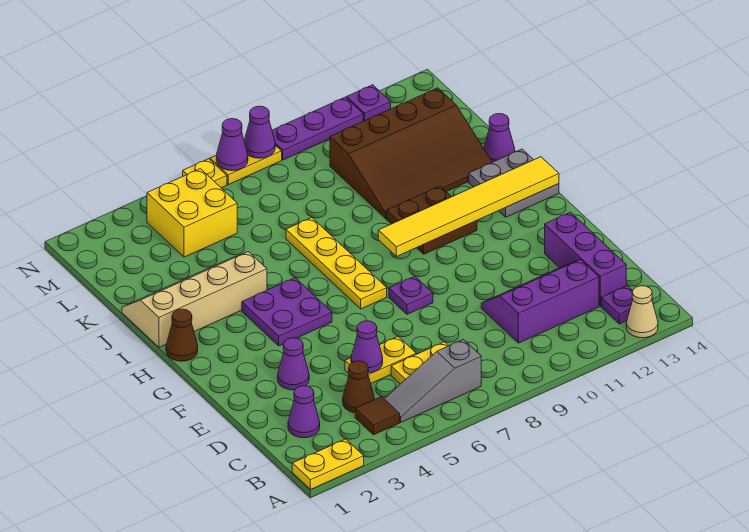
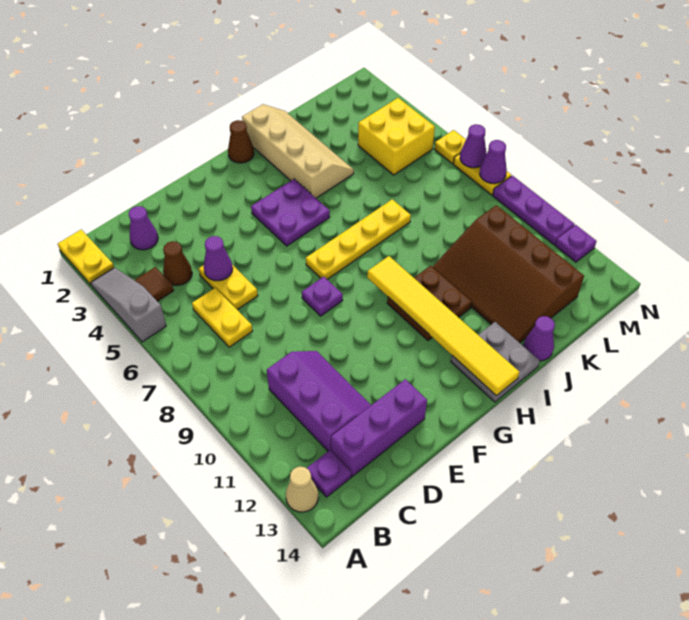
grey 1x3 slope [385,339,481,422] -> grey 1x3 slope moved to [91,268,166,342]
purple 1x1 cone [278,338,309,390] -> none

